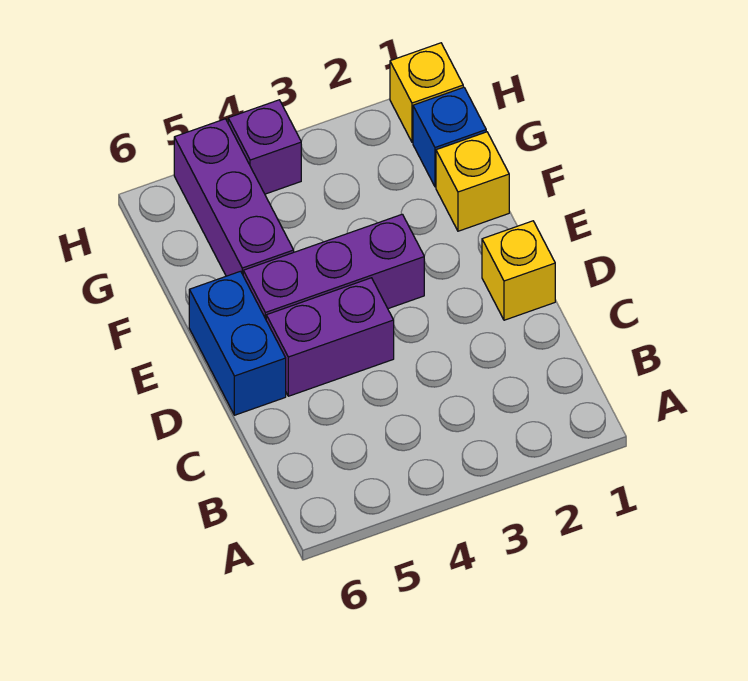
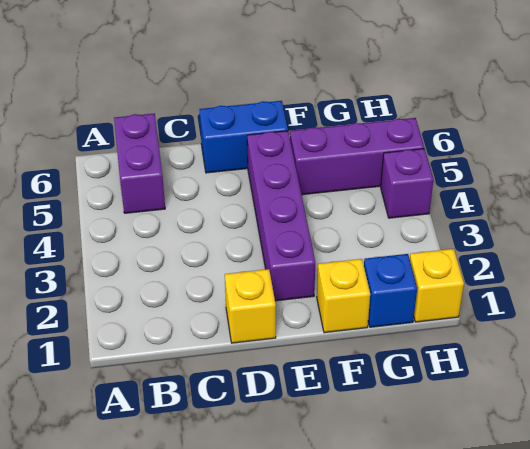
purple 1x2 brick [266,278,394,396] -> purple 1x2 brick moved to [114,113,165,213]
purple 1x3 brick [243,214,424,319] -> purple 1x4 brick [247,131,315,301]

